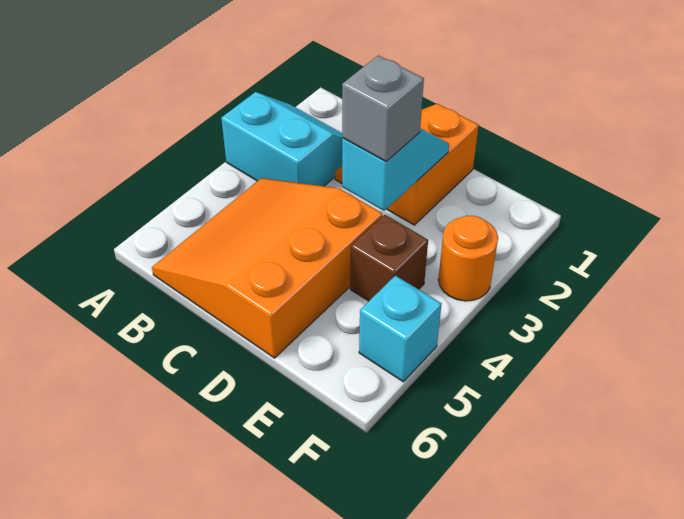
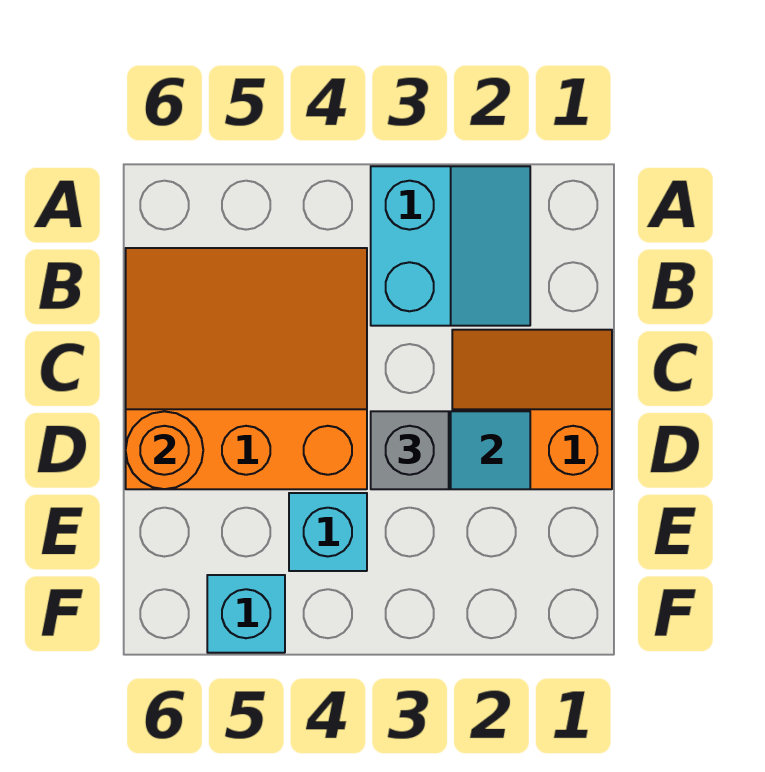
brown 1x1 brick [350,215,428,301] -> cyan 1x1 brick [289,493,367,571]
orange 1x1 round brick [438,216,498,301] -> orange 1x1 round brick moved to [126,411,203,489]

